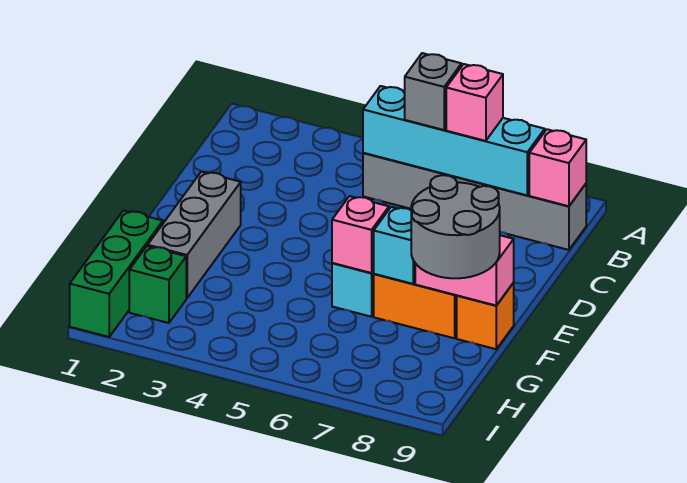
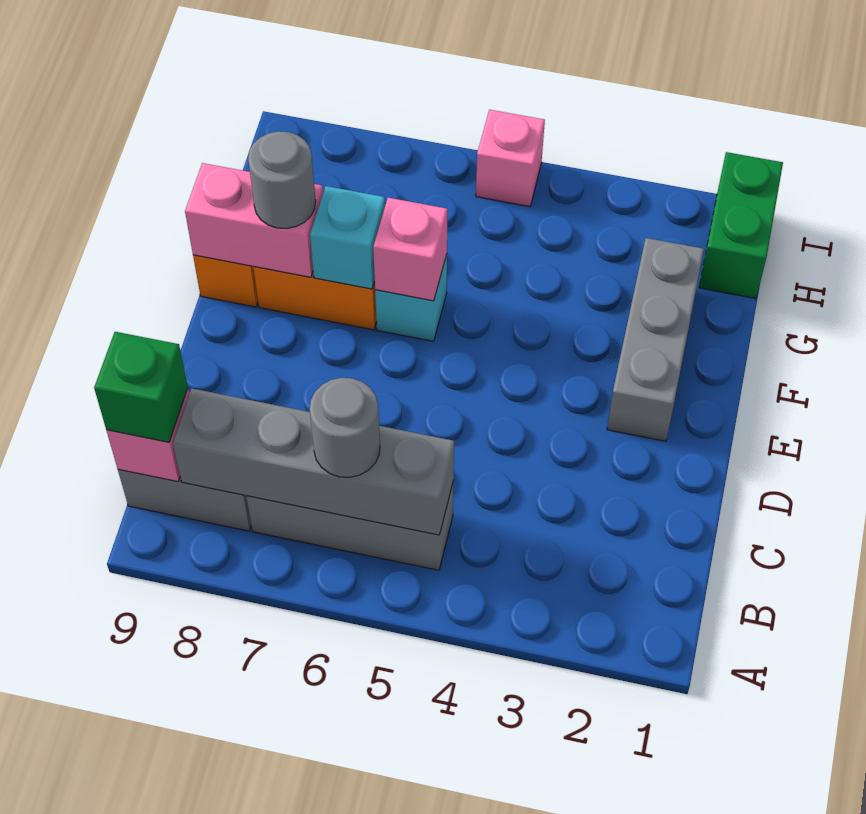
cyan 1x4 brick [363,86,545,195] -> grey 1x4 brick [173,388,454,535]
grey 1x1 brick [405,53,462,130] -> grey 1x1 round brick [310,378,380,477]
pink 1x1 brick [446,64,503,141] -> pink 1x1 brick moved to [476,110,545,207]
grey 2x2 round brick [411,175,500,278] -> grey 1x1 round brick [248,131,316,229]
green 1x3 brick [70,210,163,337] -> green 1x2 brick [699,152,783,299]
green 1x1 brick [129,246,186,323] -> green 1x1 brick moved to [94,332,188,442]

